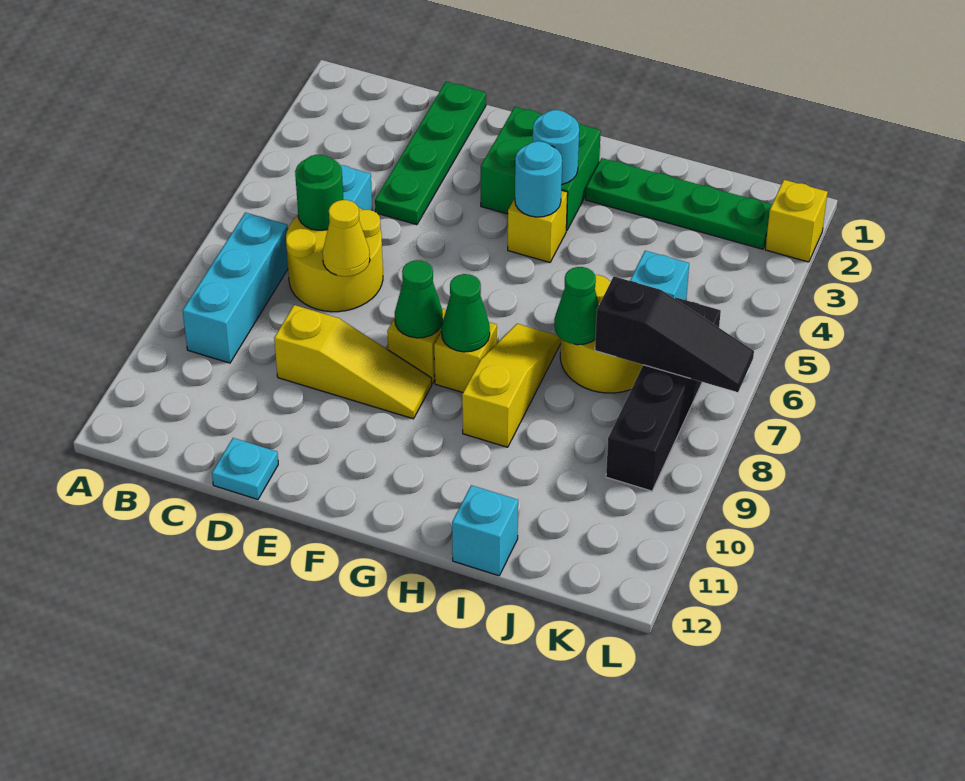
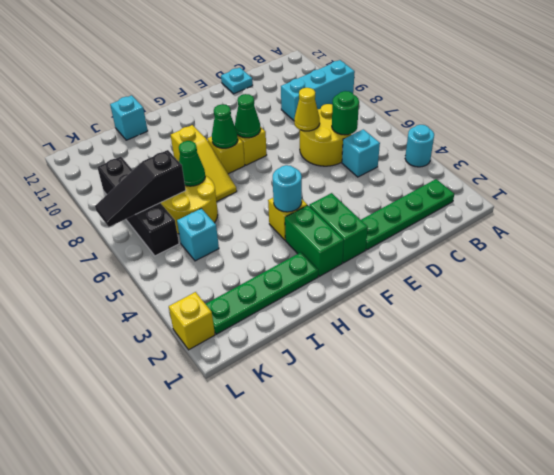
cyan 1x3 brick [183,212,288,363] -> cyan 1x3 brick turned to [281,60,355,121]
green 1x4 plate [375,82,486,225] -> green 1x4 plate turned to [361,179,454,250]
yellow 1x3 slope [274,305,432,419] -> none
cyan 1x1 round brick [533,110,579,185] -> cyan 1x1 round brick moved to [405,125,434,167]

